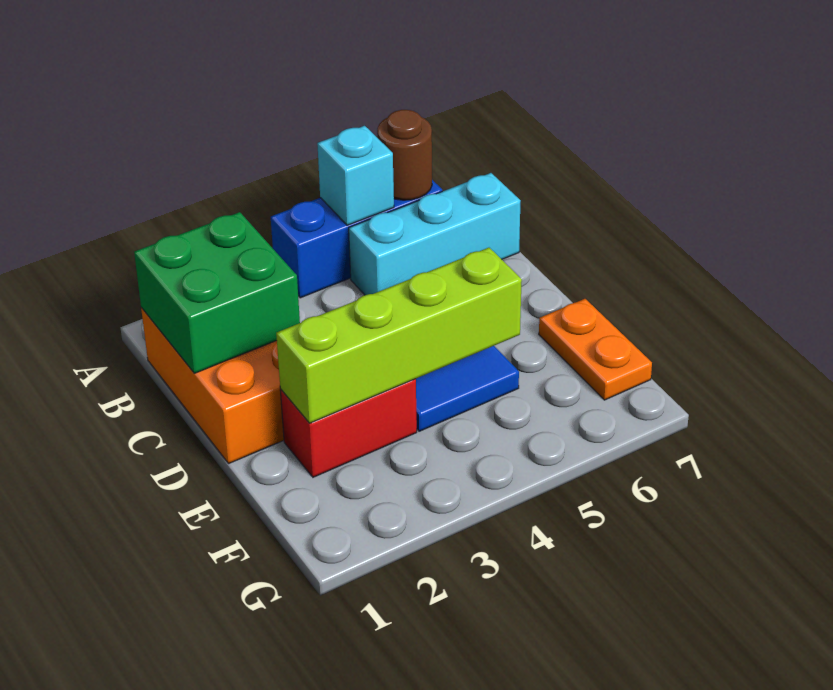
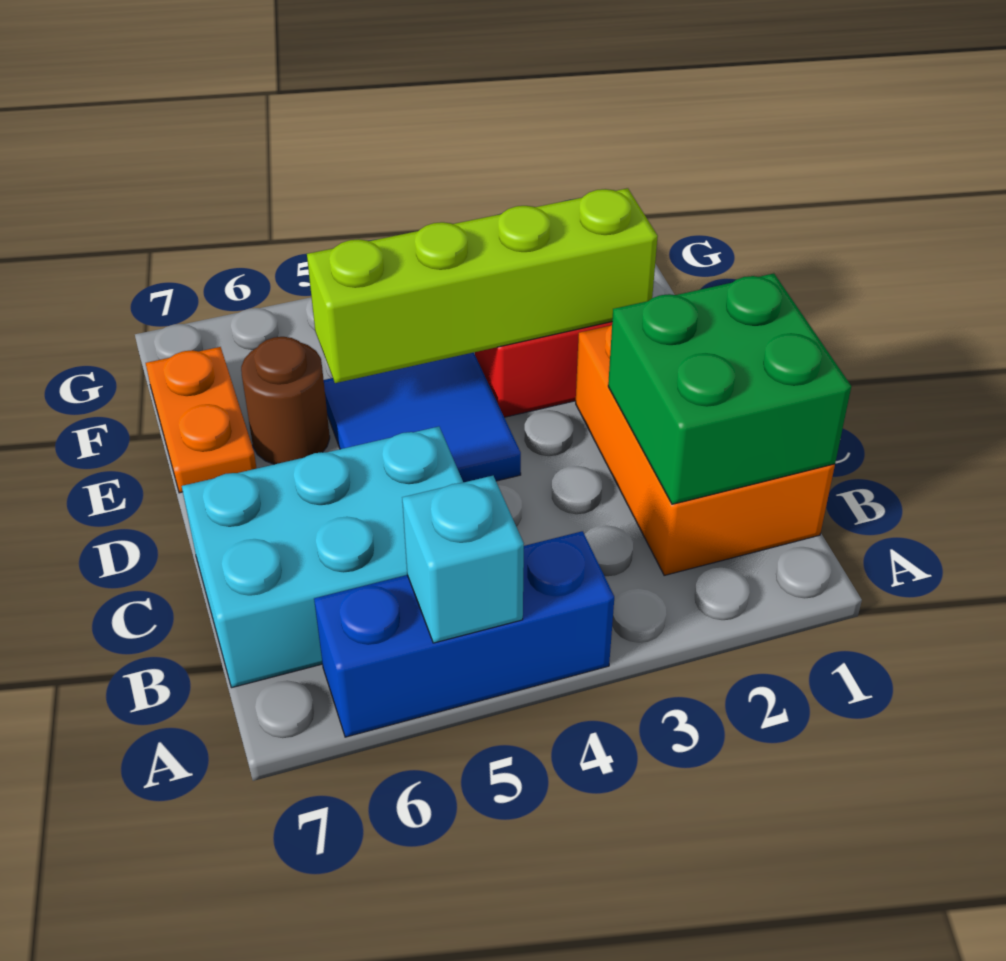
brown 1x1 round brick [377,110,432,200] -> brown 1x1 round brick moved to [241,337,330,464]
cyan 1x3 brick [349,173,521,295] -> cyan 2x3 brick [182,427,463,688]

